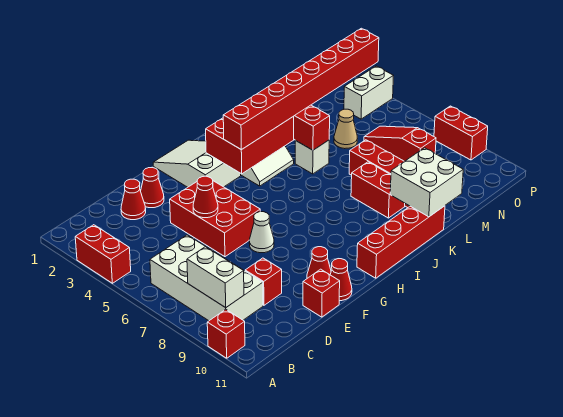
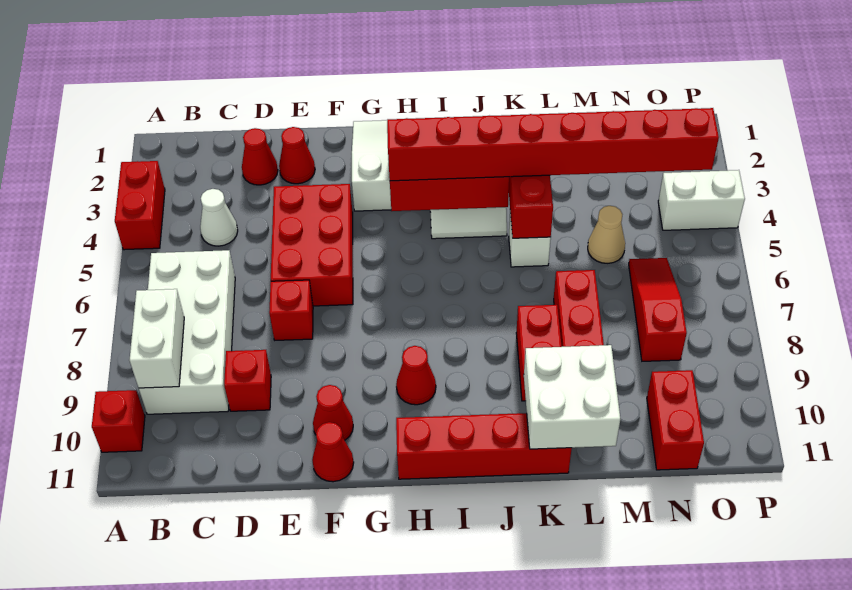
red 1x1 cone [193,176,218,218] -> red 1x1 cone moved to [396,346,436,405]
red 1x1 brick [303,269,340,317] -> red 1x1 brick moved to [269,280,313,340]
white 1x1 cone [249,212,274,253] -> white 1x1 cone moved to [200,189,238,246]
red 1x2 brick [434,106,488,160] -> red 1x2 brick moved to [647,370,704,470]

